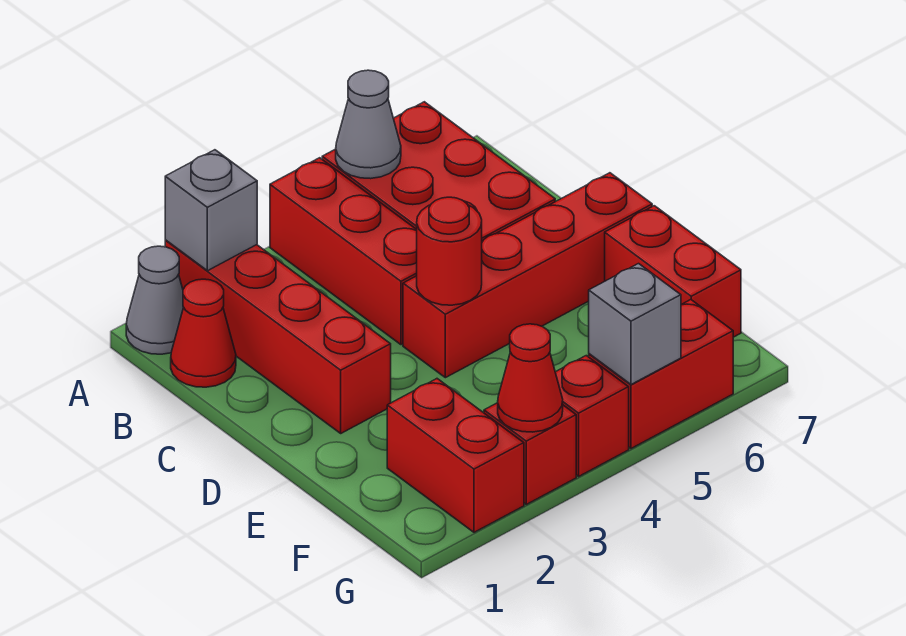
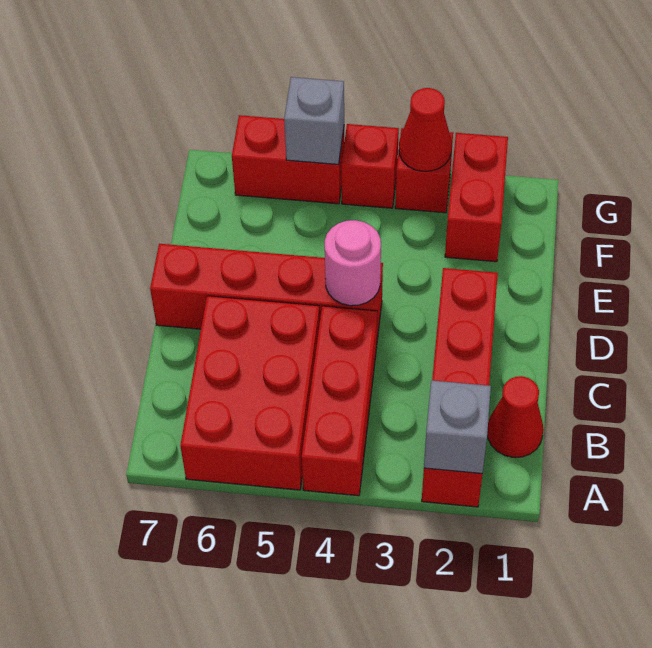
grey 1x1 cone [126,246,184,354] -> none
grey 1x1 cone [336,70,401,179] -> none
red 1x1 round brick [417,197,482,305] -> pink 1x1 round brick [325,220,381,306]
red 1x2 brick [605,206,741,337] -> none

